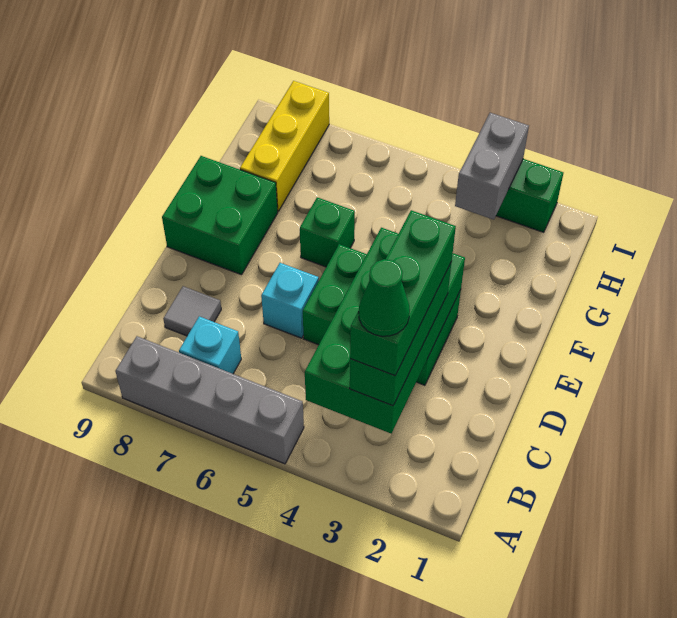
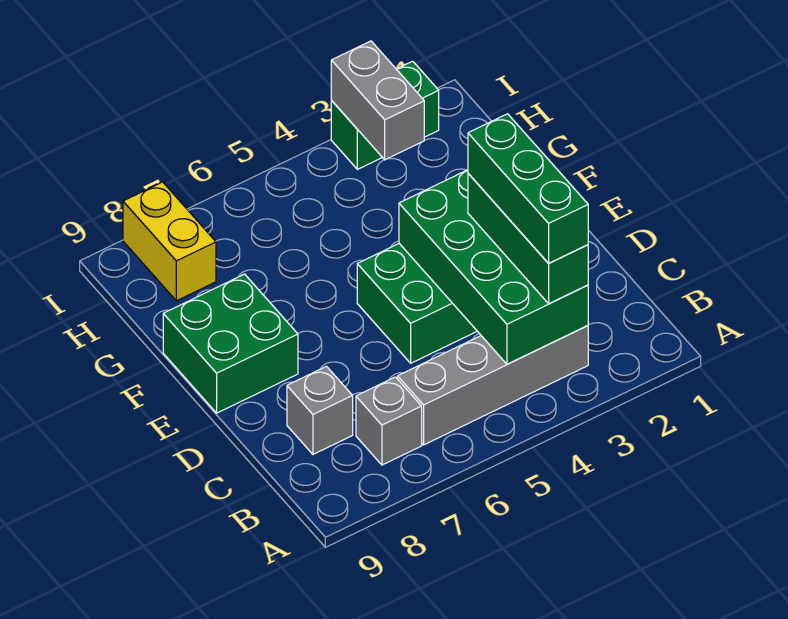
grey 1x4 brick [115,336,304,464] -> grey 1x4 brick moved to [398,326,588,445]
green 1x1 cone [359,259,410,336] -> none
cyan 1x1 brick [179,316,241,374] -> grey 1x1 brick [356,377,422,465]
grey 1x1 tile [163,286,221,336] -> grey 1x1 brick [287,366,353,454]
cyan 1x1 brick [261,263,319,338] -> none
green 1x1 brick [300,197,355,267] -> none
yellow 1x3 brick [240,81,329,211] -> yellow 1x2 brick [123,182,216,301]

